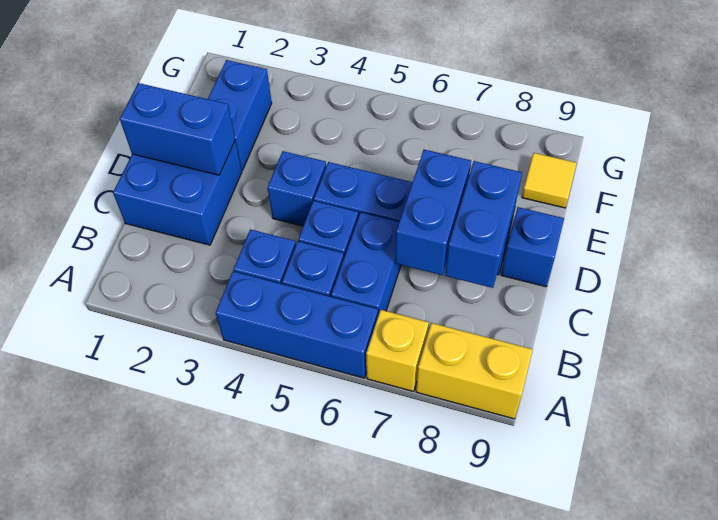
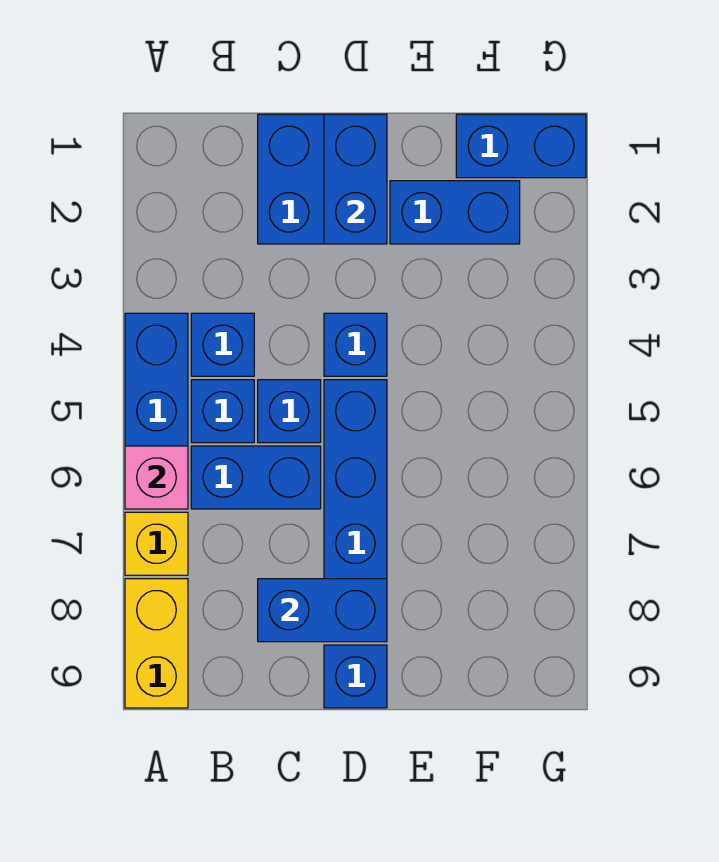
none -> pink 1x1 brick [125,446,188,509]
blue 1x2 brick [395,150,471,275] -> blue 1x2 brick moved to [456,114,586,178]
yellow 1x1 tile [522,153,577,208] -> none

